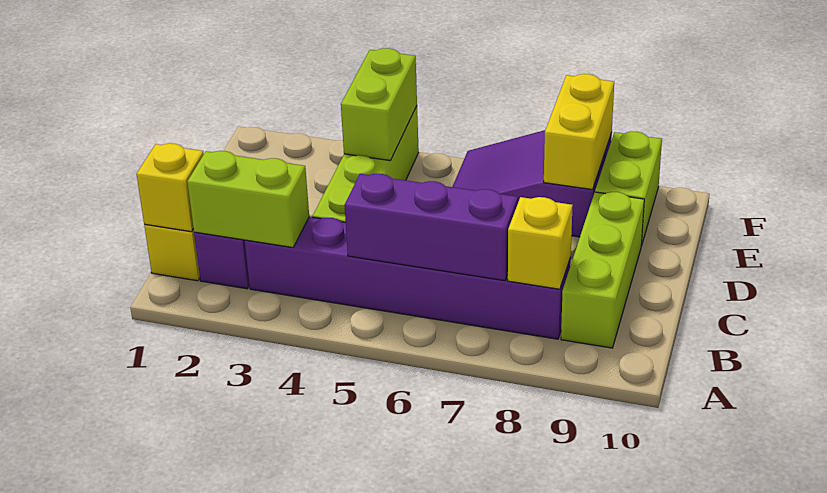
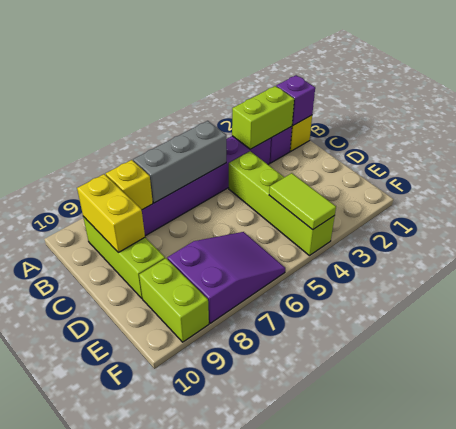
yellow 1x1 brick [137,143,204,232] -> purple 1x1 brick [276,75,315,125]
purple 1x3 brick [345,173,518,281] -> grey 1x3 brick [133,121,226,203]
lime 1x2 brick [341,48,417,161] -> lime 1x2 tile [269,173,336,230]
yellow 1x2 brick [544,74,614,190] -> yellow 1x2 brick moved to [77,174,145,252]

